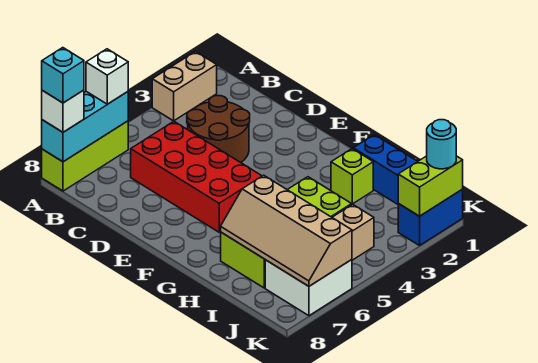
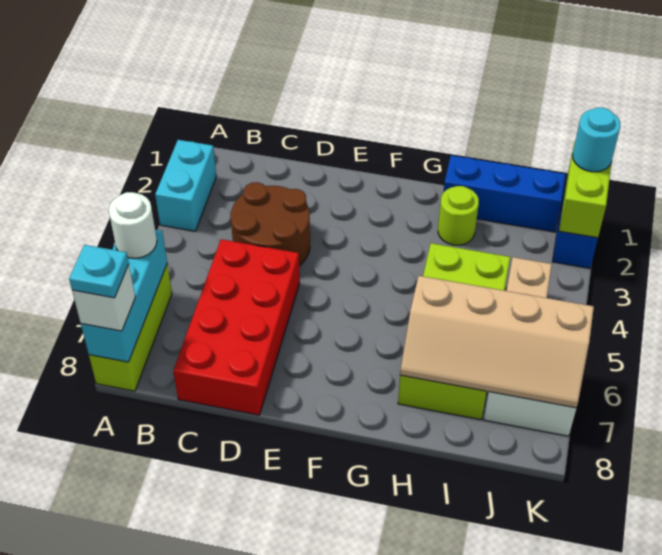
tan 1x2 brick [152,52,217,121] -> cyan 1x2 brick [155,140,216,231]
white 1x1 brick [86,49,128,104] -> white 1x1 round brick [109,192,157,258]
cyan 1x1 brick [42,48,84,103] -> cyan 1x1 plate [69,245,129,298]
red 2x4 brick [131,121,262,232] -> red 2x4 brick turned to [173,239,300,415]
lime 1x1 brick [331,149,373,204] -> lime 1x1 round brick [438,186,479,245]

